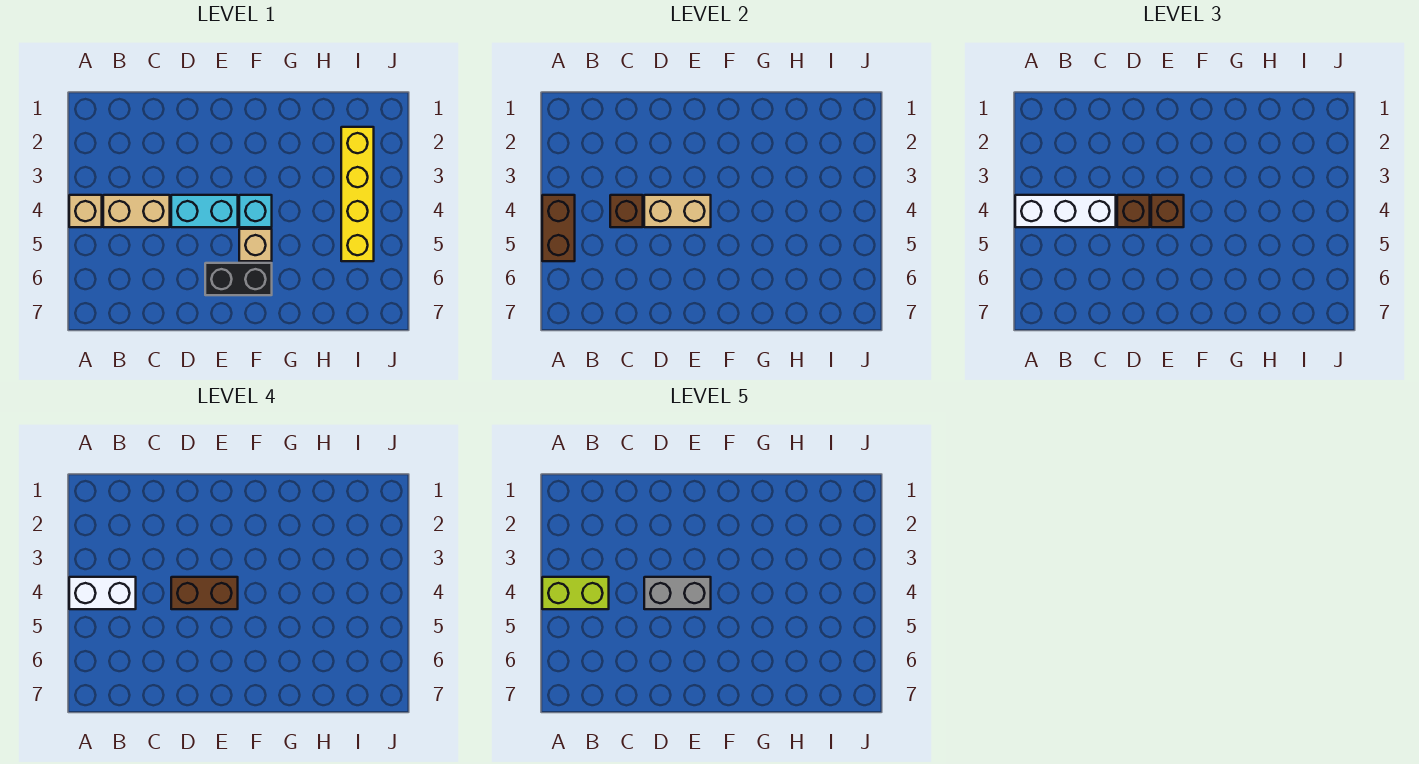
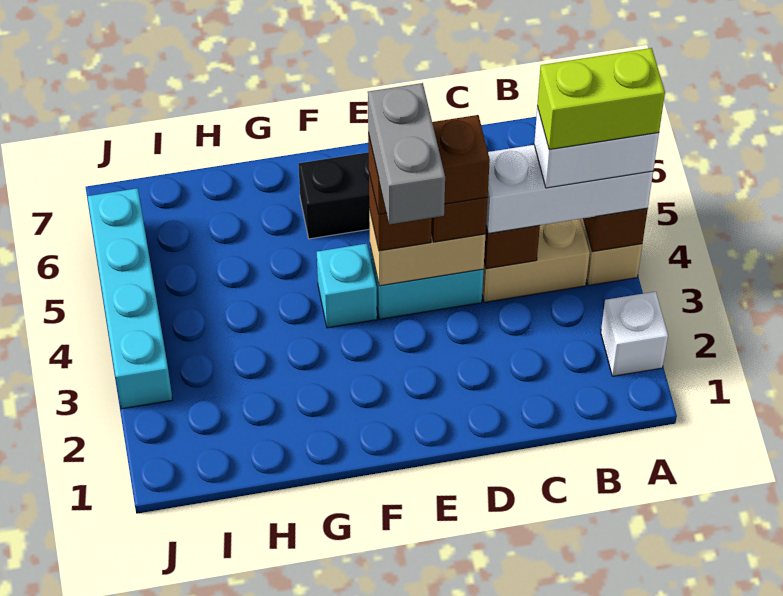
none -> white 1x1 brick [601,292,668,376]
grey 1x2 brick [644,577,711,609] -> grey 1x2 brick turned to [368,83,445,224]
tan 1x1 brick [239,229,272,261] -> none
yellow 1x4 brick [341,127,374,261] -> none
none -> cyan 1x4 brick [87,188,172,409]

